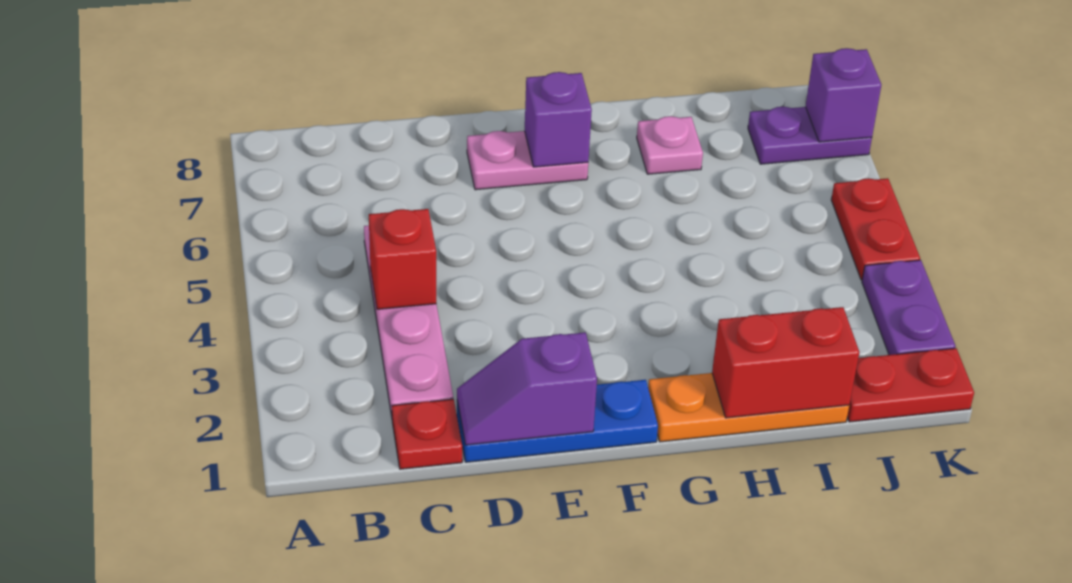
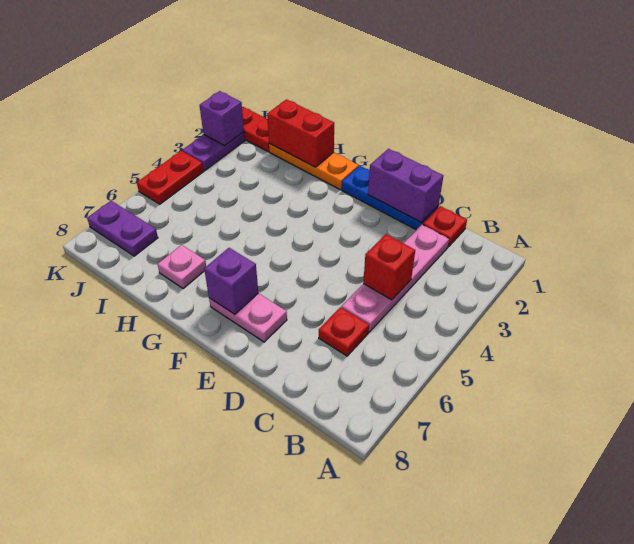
none -> red 1x1 plate [319,307,369,356]
purple 1x2 slope [457,332,597,445] -> purple 1x2 brick [368,149,443,222]
purple 1x1 brick [805,48,881,142] -> purple 1x1 brick moved to [199,91,244,145]

